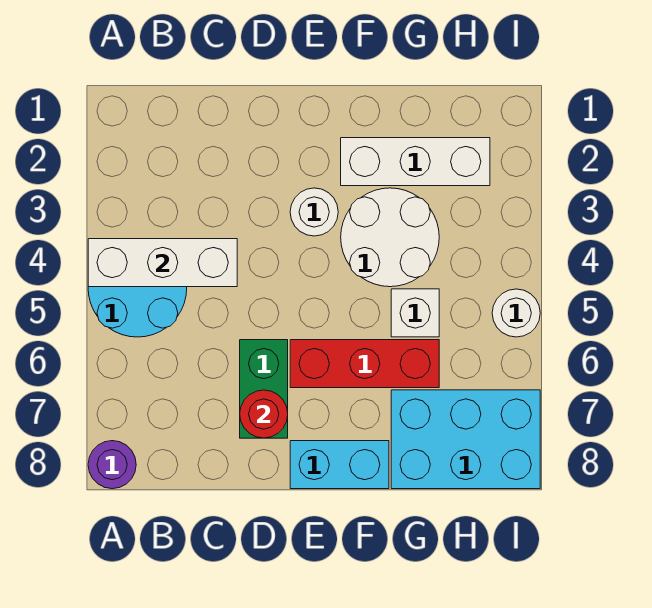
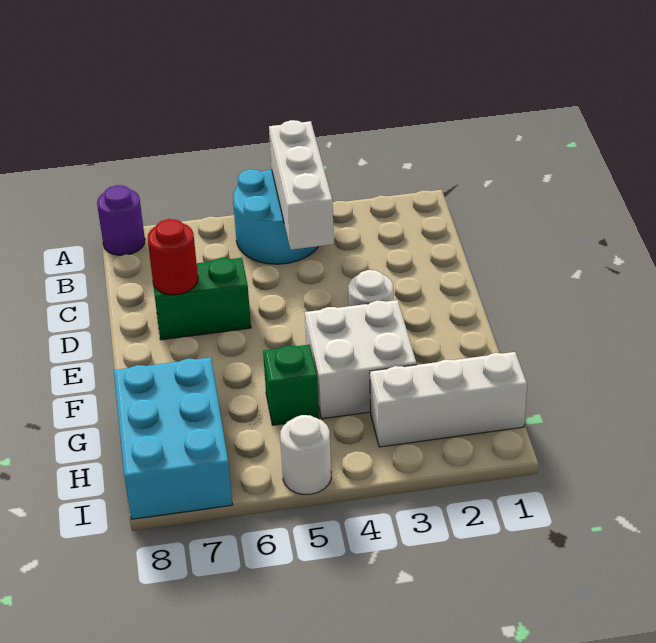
red 1x3 brick [290,340,439,388] -> none
cyan 1x2 brick [290,441,389,489] -> none
white 1x3 brick [341,138,490,186] -> white 1x3 brick turned to [370,352,527,447]
white 2x2 round brick [341,188,439,287] -> white 2x2 brick [305,300,417,419]
white 1x1 brick [391,289,439,337] -> green 1x1 brick [263,345,319,425]

